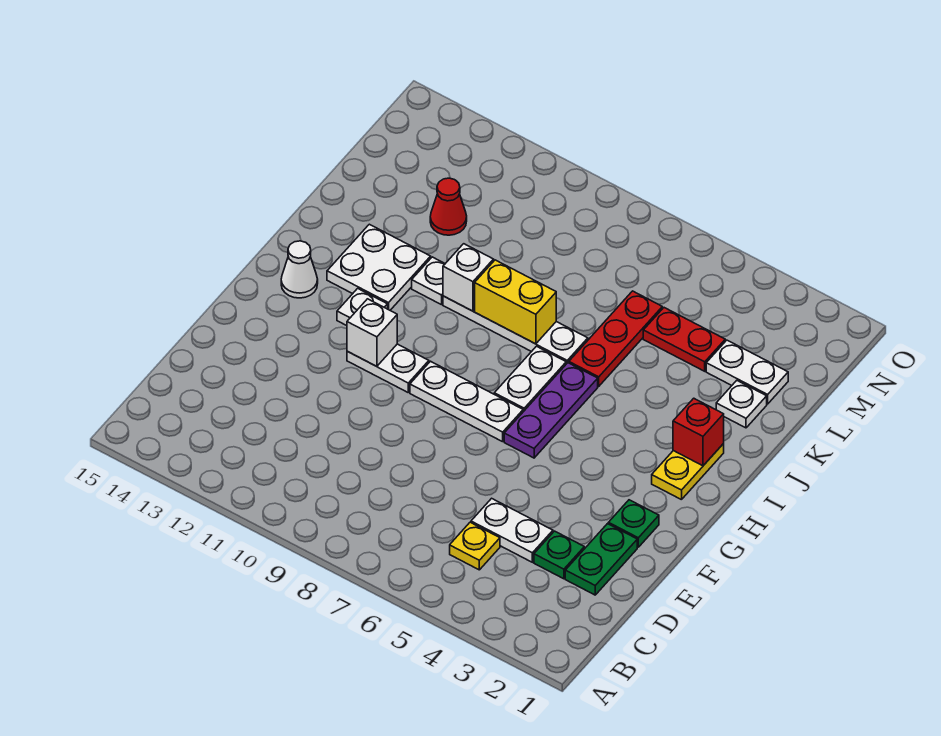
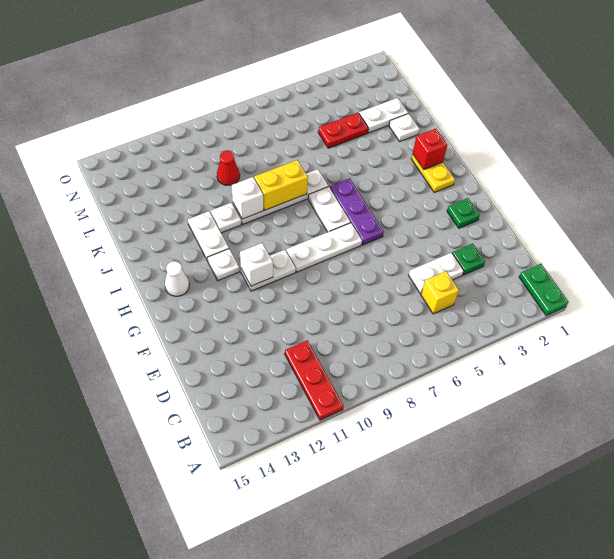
yellow 1x1 plate [450,522,500,570] -> yellow 1x1 brick [421,271,459,314]
green 1x2 plate [565,524,637,595] -> green 1x2 plate moved to [519,264,569,316]
white 2x2 plate [327,224,431,310] -> white 1x2 plate [188,211,229,261]
red 1x3 plate [569,291,662,386] -> red 1x3 plate moved to [285,341,343,420]
red 1x1 cone [430,178,467,235] -> red 1x1 cone moved to [217,150,240,185]

